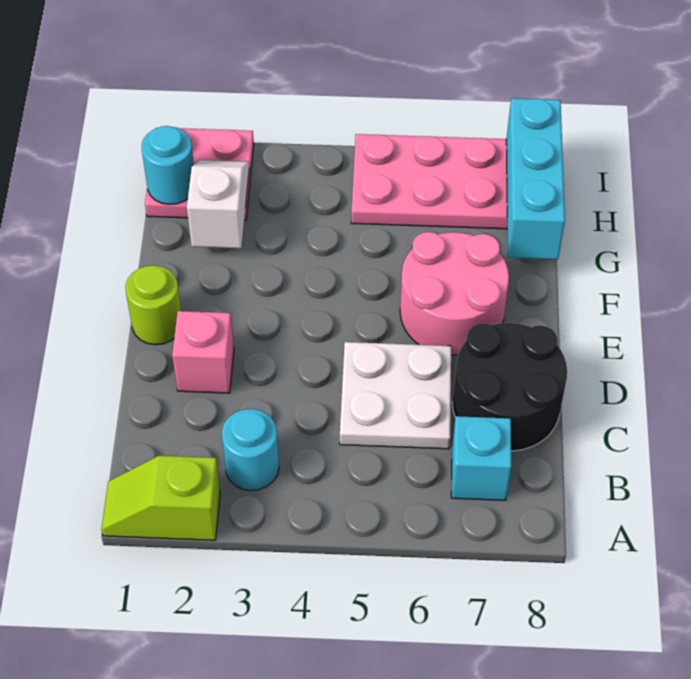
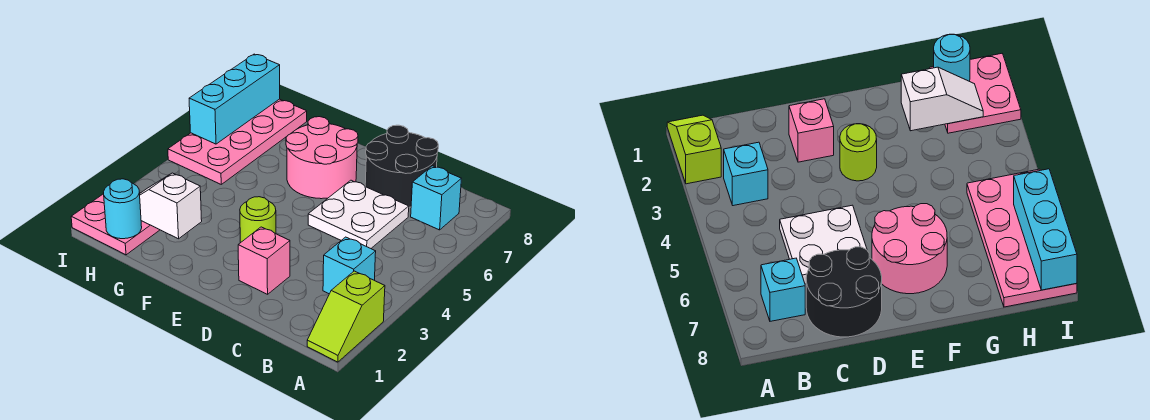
cyan 1x1 round brick [222,409,279,491] -> cyan 1x1 brick [323,237,376,294]
lime 1x1 round brick [125,265,181,345] -> lime 1x1 round brick moved to [240,197,276,243]
cyan 1x3 brick [506,98,565,259] -> cyan 1x3 brick turned to [189,54,280,144]

